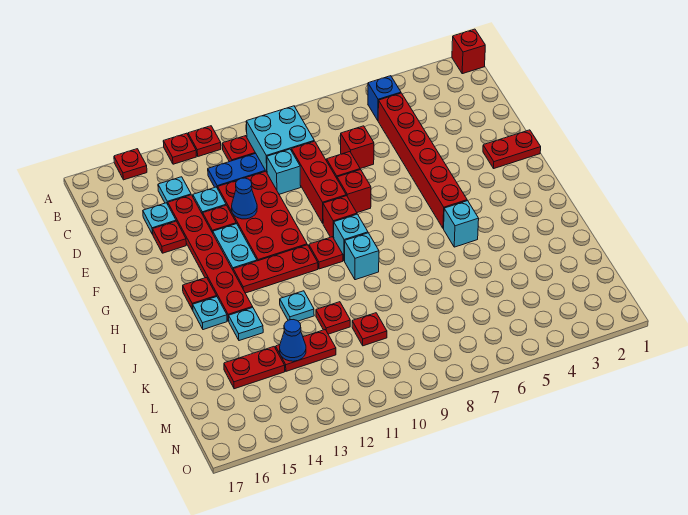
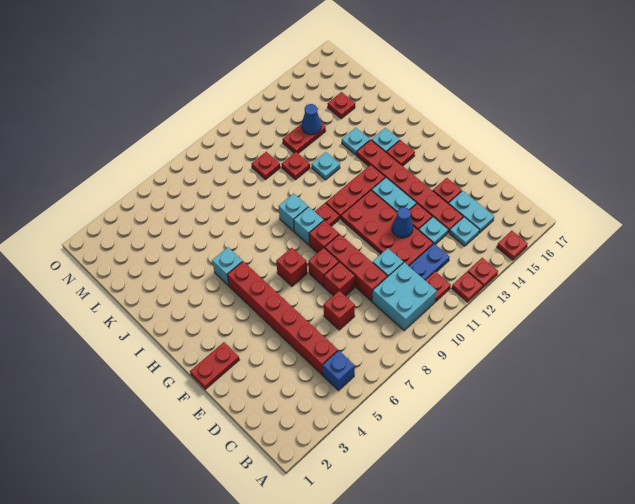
red 1x1 brick [452,29,485,74] -> red 1x1 brick moved to [276,248,307,286]
cyan 1x1 plate [143,203,176,234] -> cyan 1x2 plate [449,191,494,233]
red 1x2 plate [224,347,285,389] -> red 1x1 plate [328,92,355,119]

